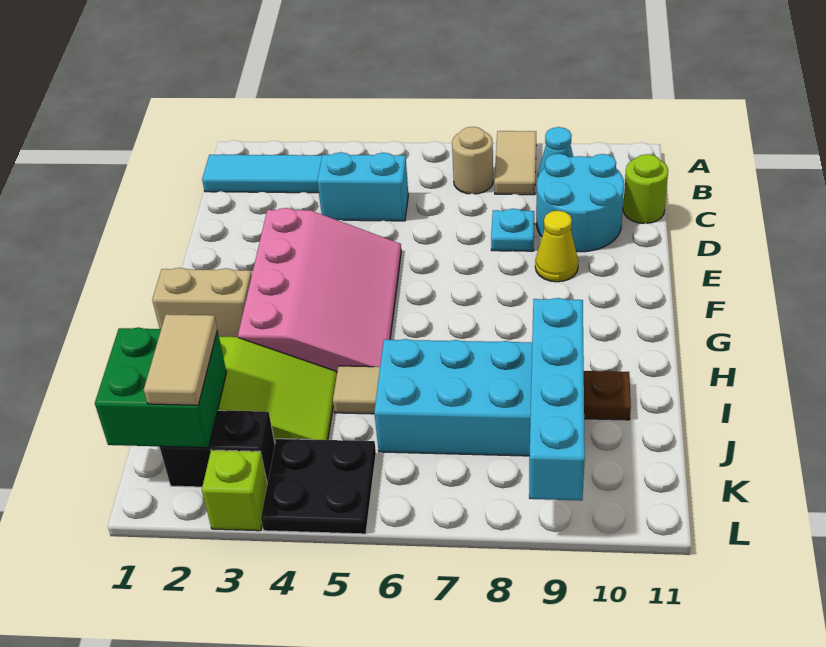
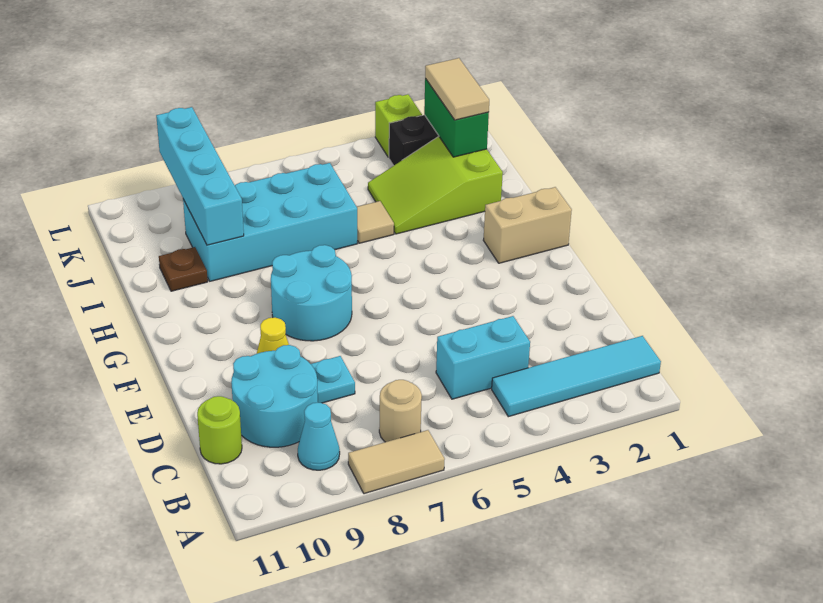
tan 1x2 tile [494,131,536,195] -> tan 1x2 tile turned to [348,430,445,494]
pink 3x4 slope [238,208,401,372] -> none
none -> cyan 2x2 round brick [271,245,352,341]
green 2x2 brick [95,327,227,448] -> green 1x2 brick [424,79,489,157]
black 2x2 plate [261,439,376,534] -> none

